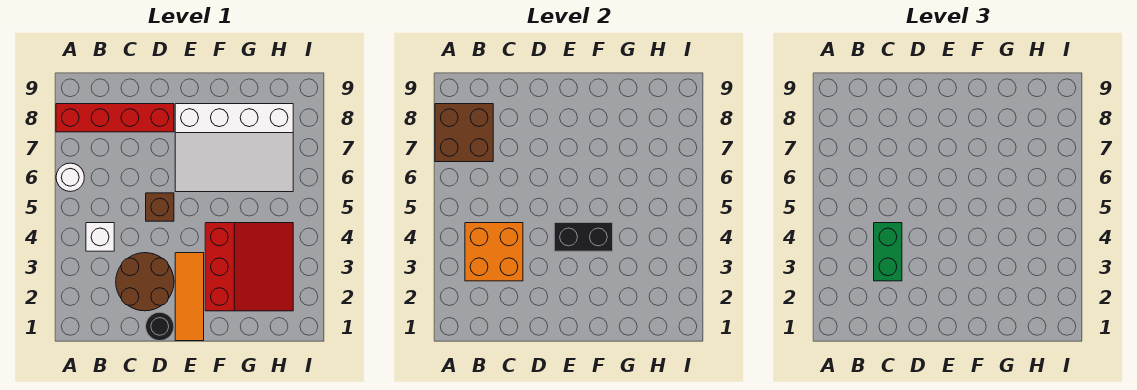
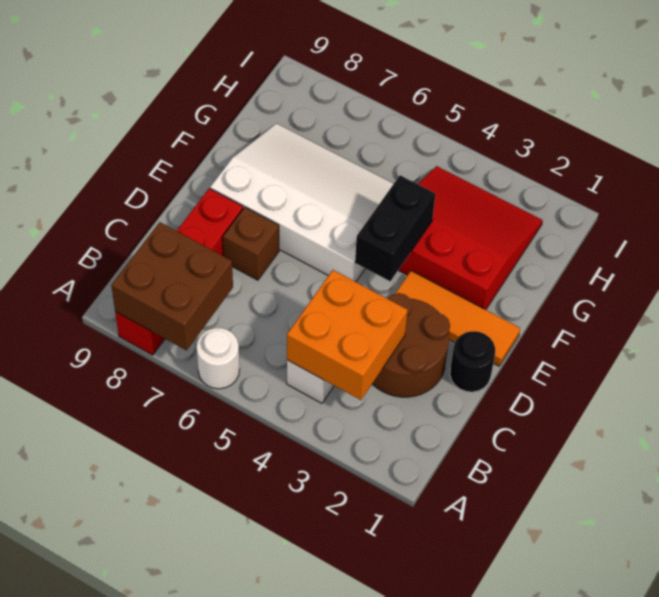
green 1x2 brick [874,223,902,281] -> none
brown 1x1 brick [146,193,174,221] -> brown 1x1 brick moved to [223,207,279,280]
white 3x4 slope [175,104,293,192] -> white 3x4 slope turned to [210,123,394,282]

